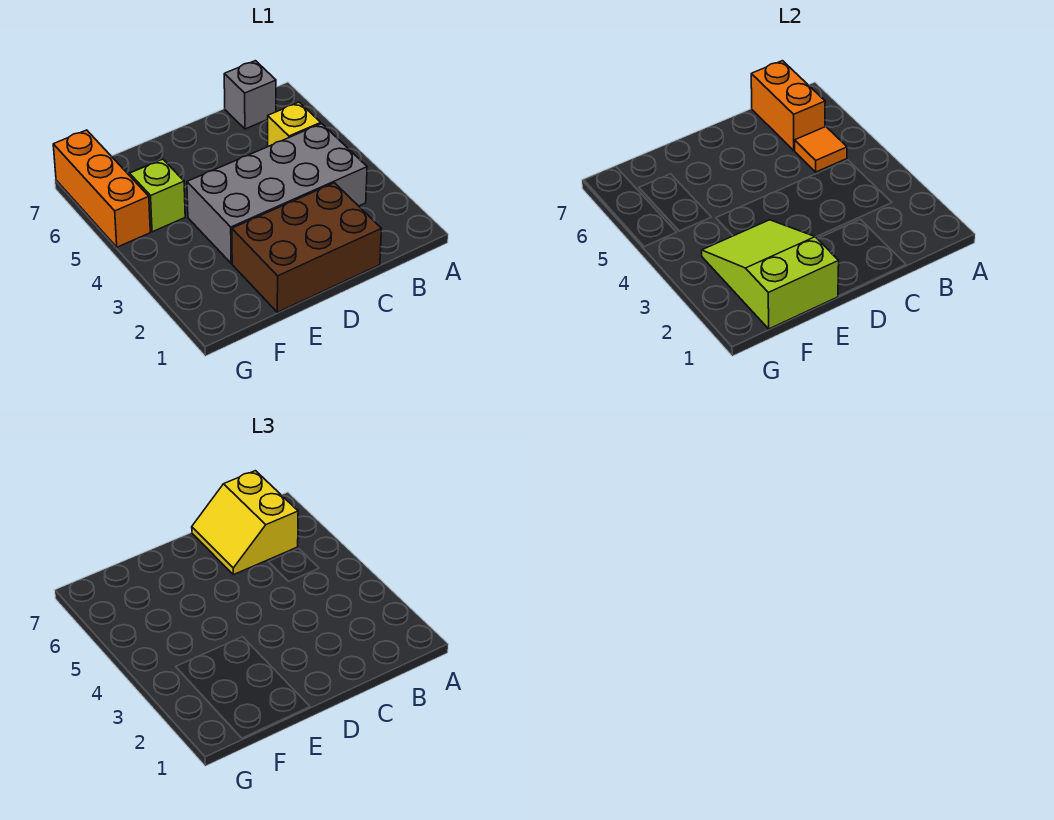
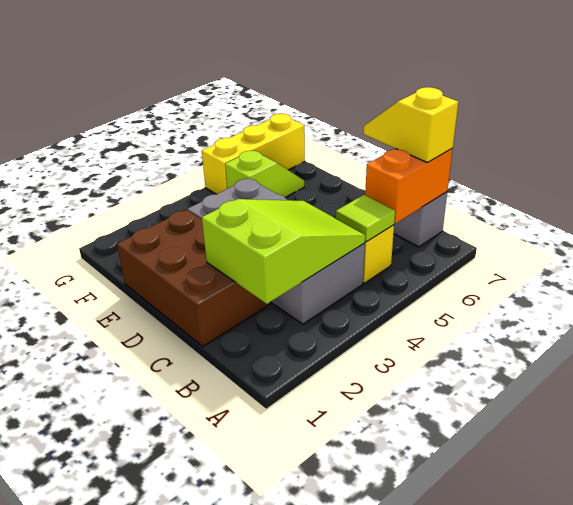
orange 1x1 tile [795,127,847,172] -> lime 1x1 tile [336,195,395,242]
yellow 2x2 slope [192,471,298,575] -> yellow 1x2 slope [364,87,458,163]
lime 2x3 slope [702,220,839,329] -> lime 2x3 slope moved to [202,199,365,304]
orange 1x3 brick [53,130,150,247] -> yellow 1x3 brick [202,114,305,194]

